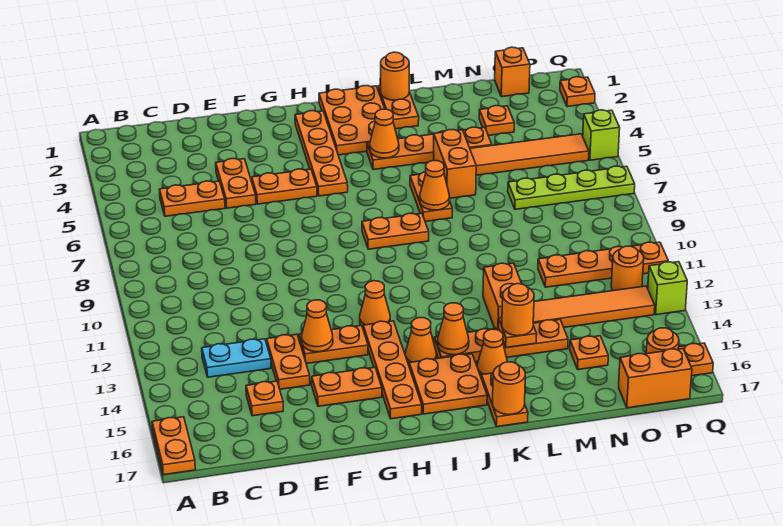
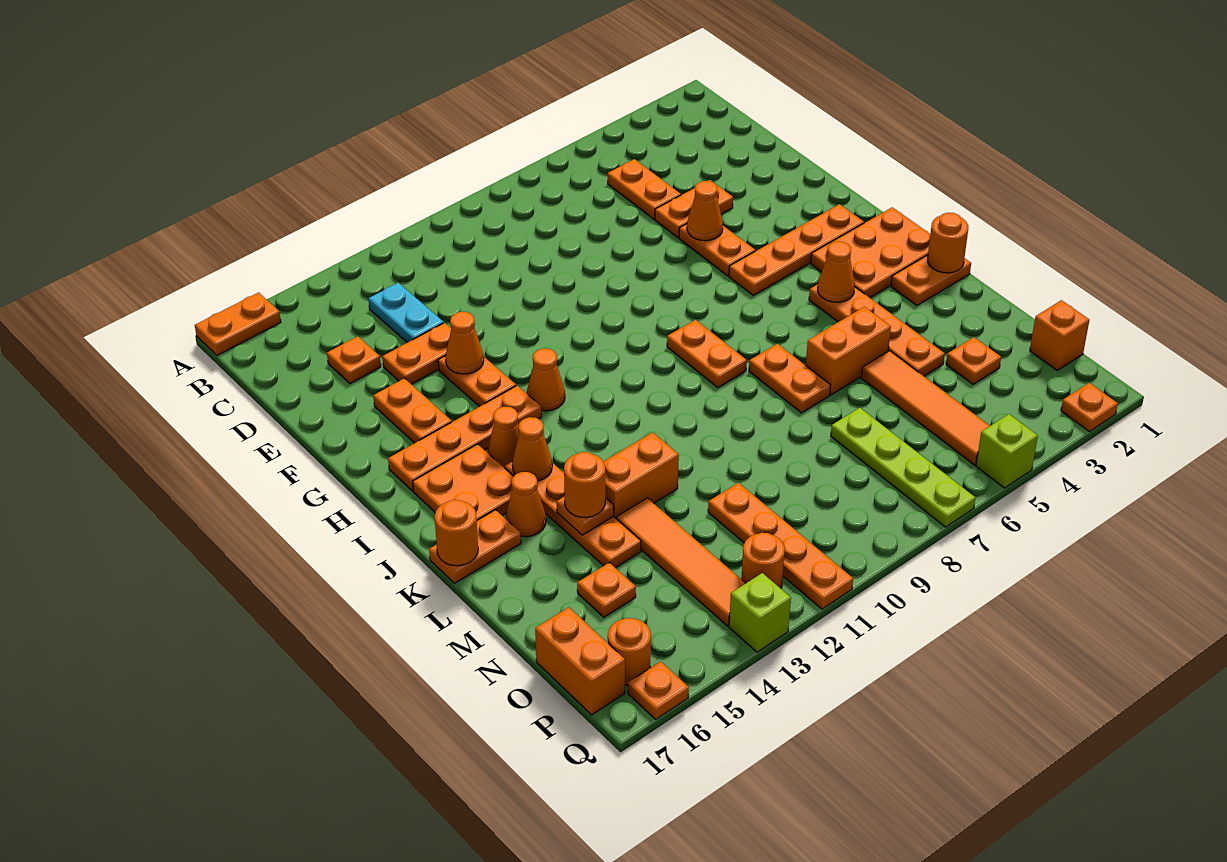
orange 1x2 plate [410,172,452,222] -> orange 1x2 plate turned to [749,344,830,413]
orange 1x1 cone [420,161,450,210] -> orange 1x1 cone moved to [687,181,723,241]

